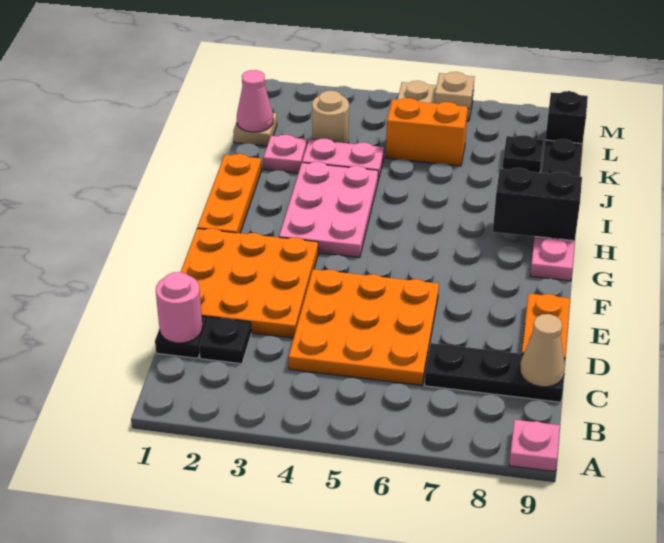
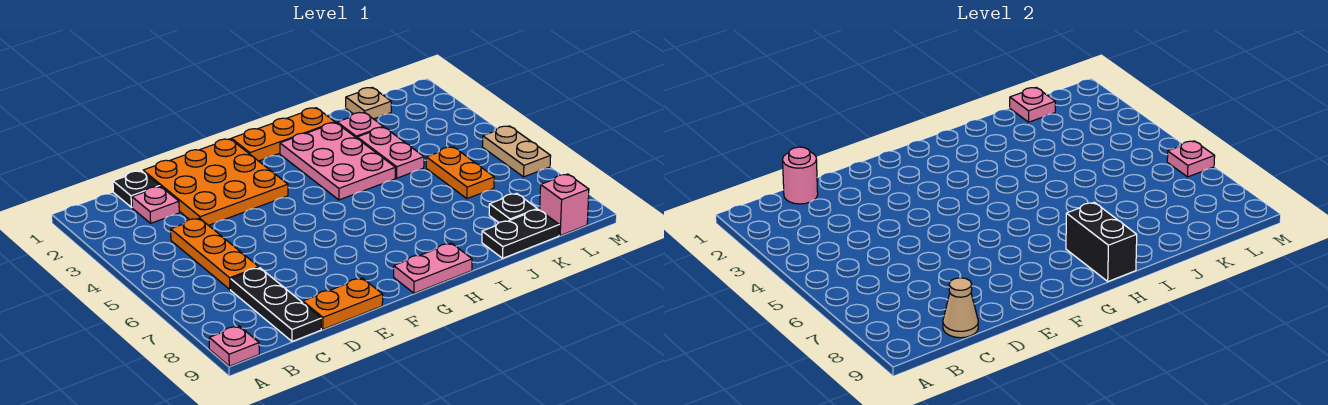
black 1x1 plate [199,317,251,364] -> pink 1x1 plate [132,186,179,223]
orange 3x3 plate [289,269,439,385] -> orange 1x3 plate [171,218,259,289]
pink 2x3 plate [279,162,378,257] -> pink 2x3 plate turned to [280,123,395,200]
pink 1x1 cone [237,70,273,132] -> pink 1x1 plate [1010,87,1055,122]
tan 1x1 round brick [312,91,349,143] -> none
orange 1x2 brick [386,98,468,166] -> orange 1x2 plate [426,147,494,199]
black 1x1 brick [545,91,588,144] -> pink 1x1 brick [540,174,589,236]
tan 1x1 plate [434,72,475,109] -> pink 1x1 plate [1167,141,1215,177]

